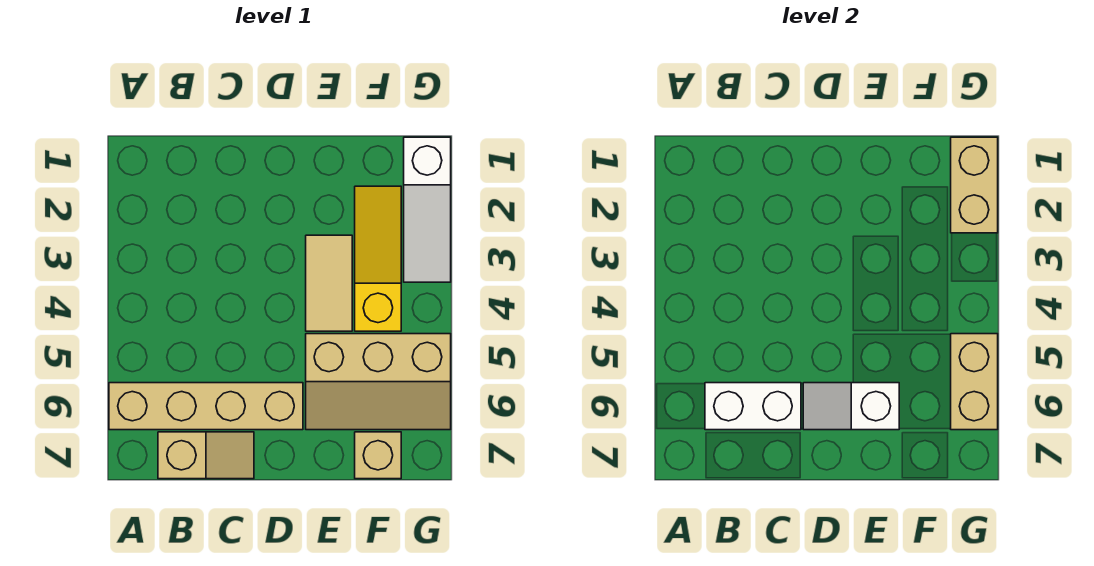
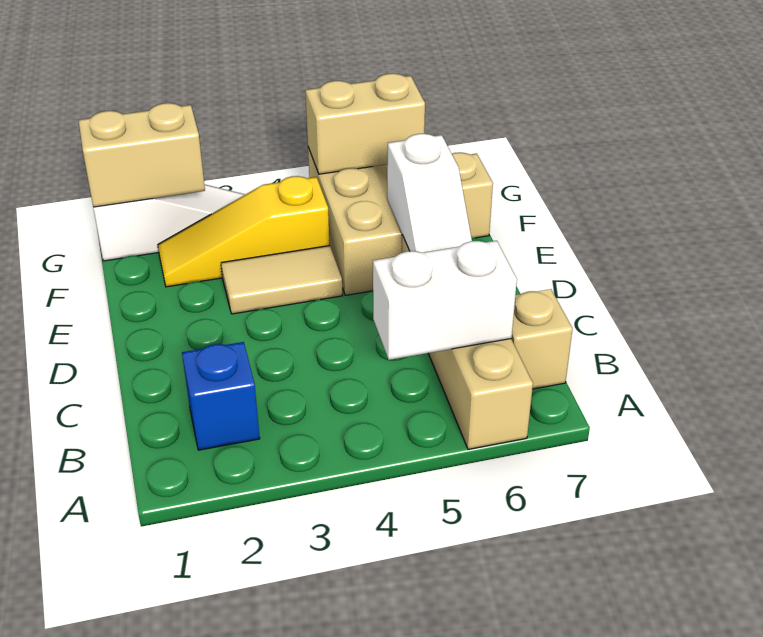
none -> blue 1x1 brick [182,342,260,450]
white 1x2 brick [705,383,801,430] -> white 1x2 brick turned to [373,241,517,360]

